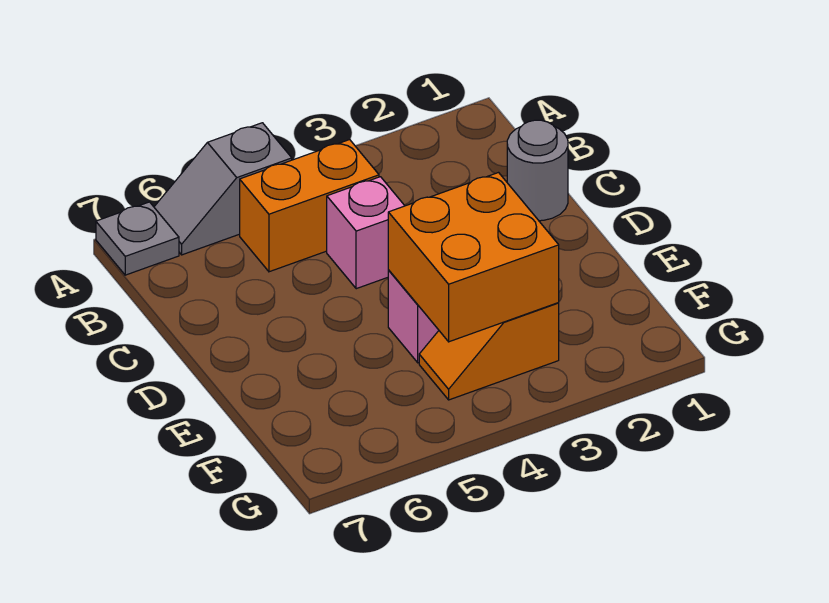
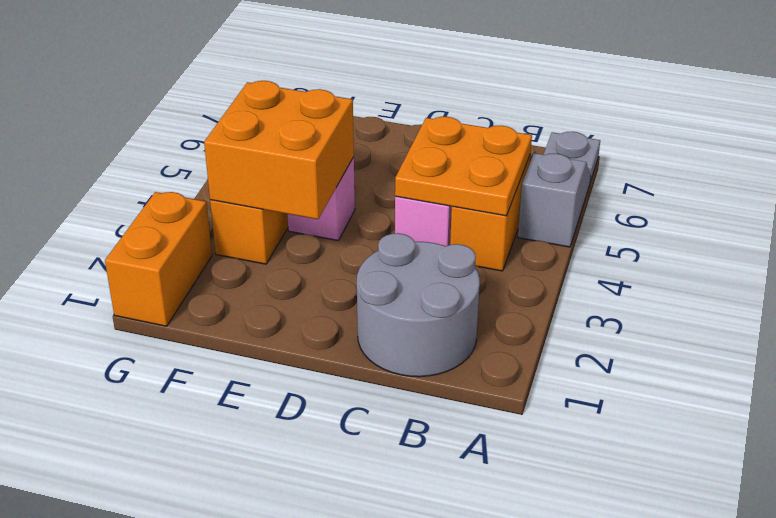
none -> orange 2x2 plate [395,117,532,216]
grey 1x1 round brick [507,120,568,221] -> grey 2x2 round brick [357,233,480,377]
none -> orange 1x2 brick [105,192,212,326]

